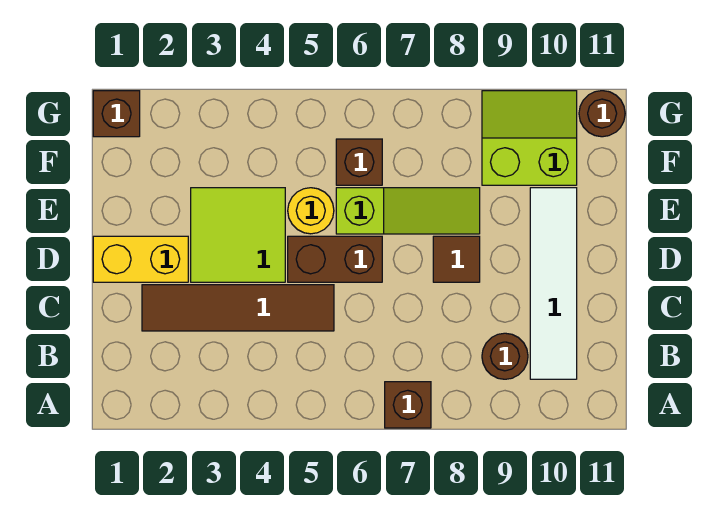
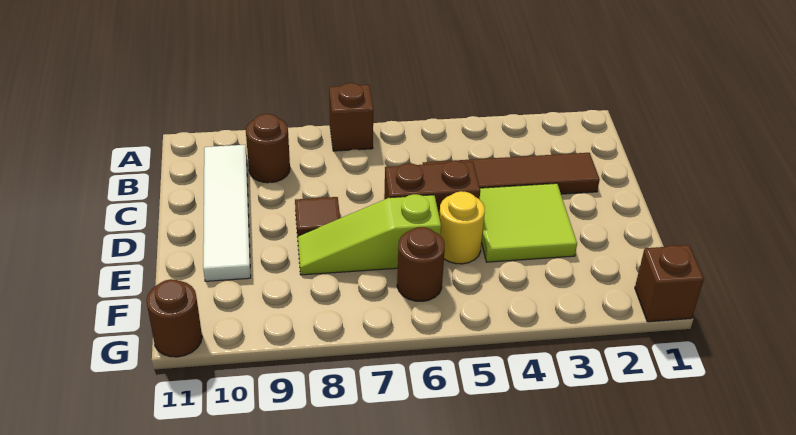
yellow 1x2 brick [93,236,188,282] -> none
brown 1x1 brick [336,139,382,185] -> brown 1x1 round brick [397,227,445,301]
lime 2x2 slope [482,91,577,185] -> none

